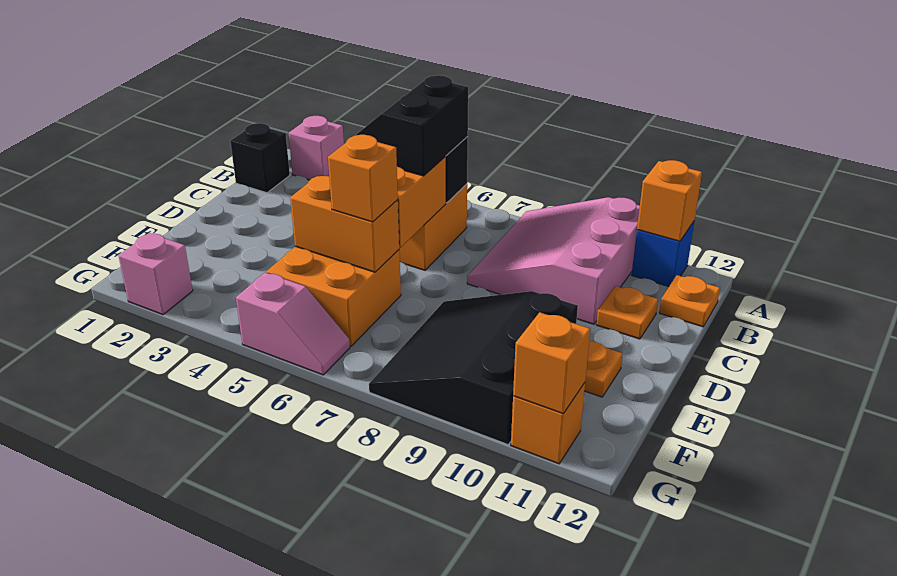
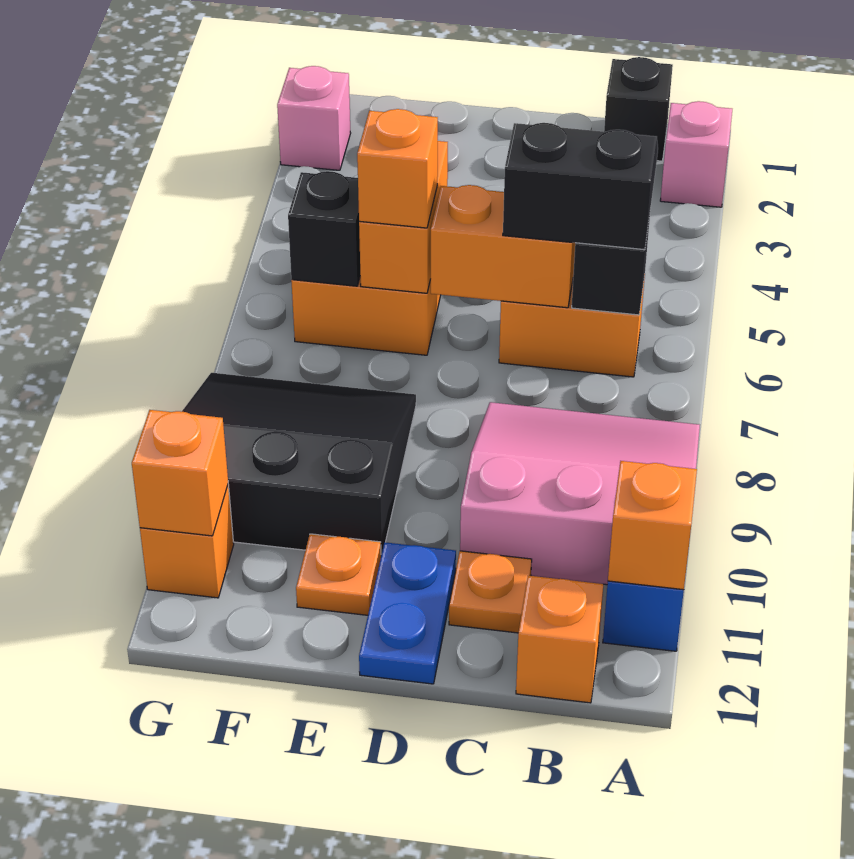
orange 1x1 plate [659,275,720,327] -> orange 1x1 brick [516,576,603,703]
none -> blue 1x2 plate [359,542,456,684]
none -> black 1x1 brick [288,171,360,286]
pink 1x2 slope [236,273,350,375] -> none

